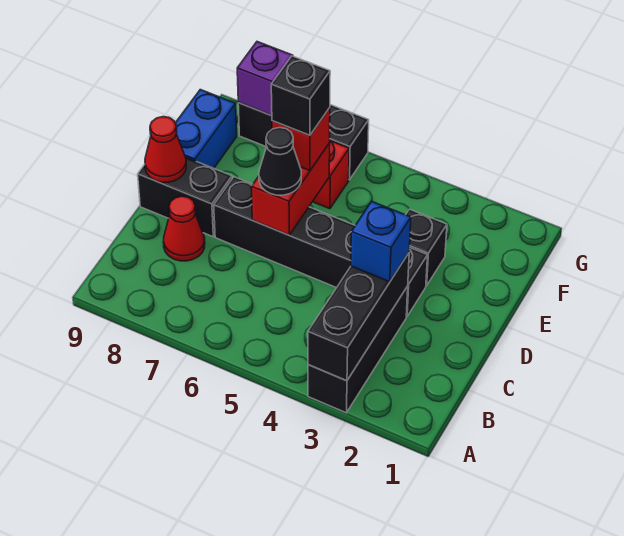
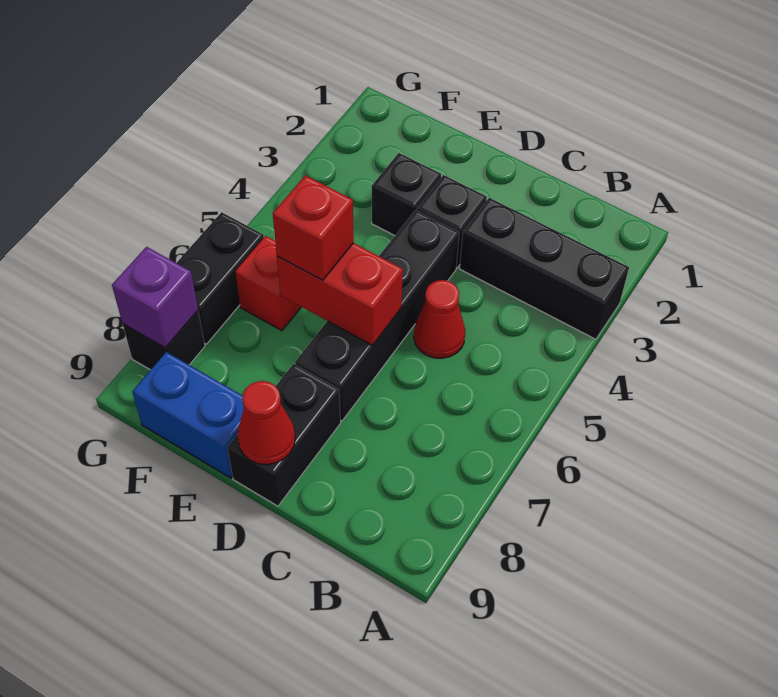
black 1x3 brick [308,253,409,381] -> none
blue 1x1 brick [351,201,411,282] -> none
red 1x1 cone [163,196,205,261] -> red 1x1 cone moved to [414,280,465,358]
black 1x1 cone [259,128,301,195] -> none
black 1x1 brick [271,56,330,135] -> none

